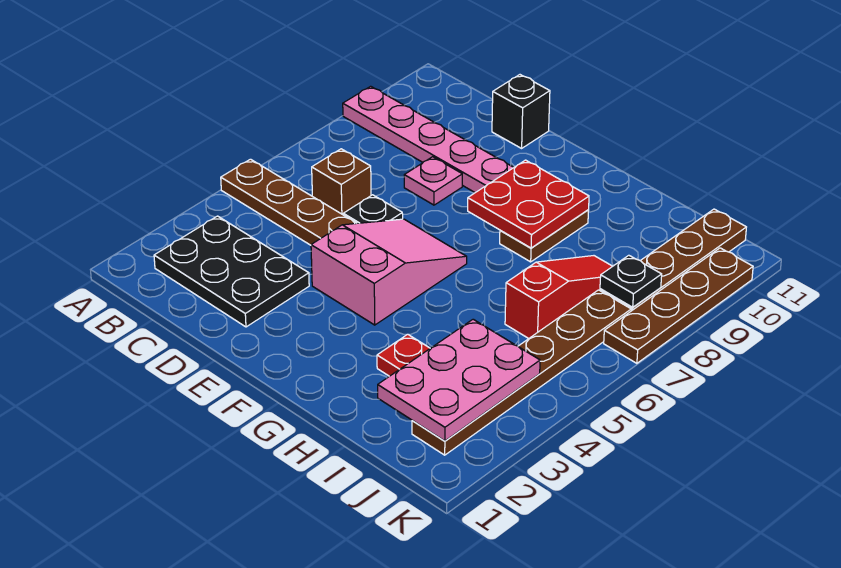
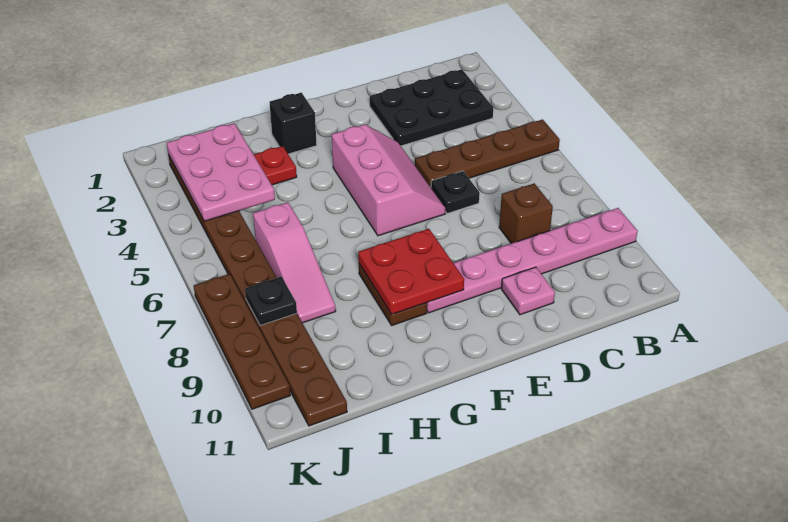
brown 1x1 brick [312,149,371,215] -> brown 1x1 brick moved to [499,183,553,243]
pink 1x1 plate [404,157,462,205] -> pink 1x1 plate moved to [502,267,555,315]
black 1x1 brick [492,75,550,148] -> black 1x1 brick moved to [269,93,317,154]
pink 2x3 slope [311,219,467,325] -> pink 2x3 slope turned to [332,125,445,236]
red 1x3 slope [505,256,613,339] -> pink 1x3 slope [253,202,336,323]

